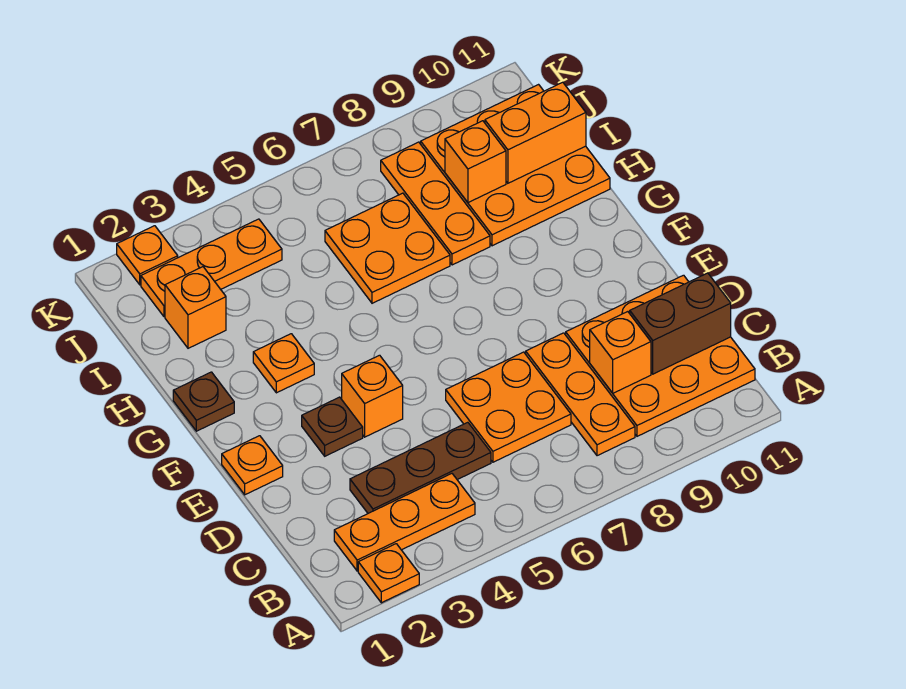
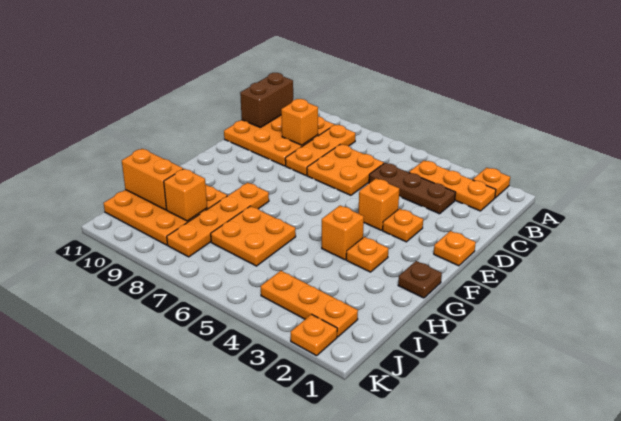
brown 1x2 brick [630,273,731,374] -> brown 1x2 brick turned to [240,73,293,128]
brown 1x1 plate [302,397,363,456] -> orange 1x1 plate [383,209,423,242]
orange 1x3 plate [381,142,490,265] -> orange 1x4 plate [167,183,269,257]
orange 1x1 brick [165,267,226,348] -> orange 1x1 brick moved to [322,206,364,260]

